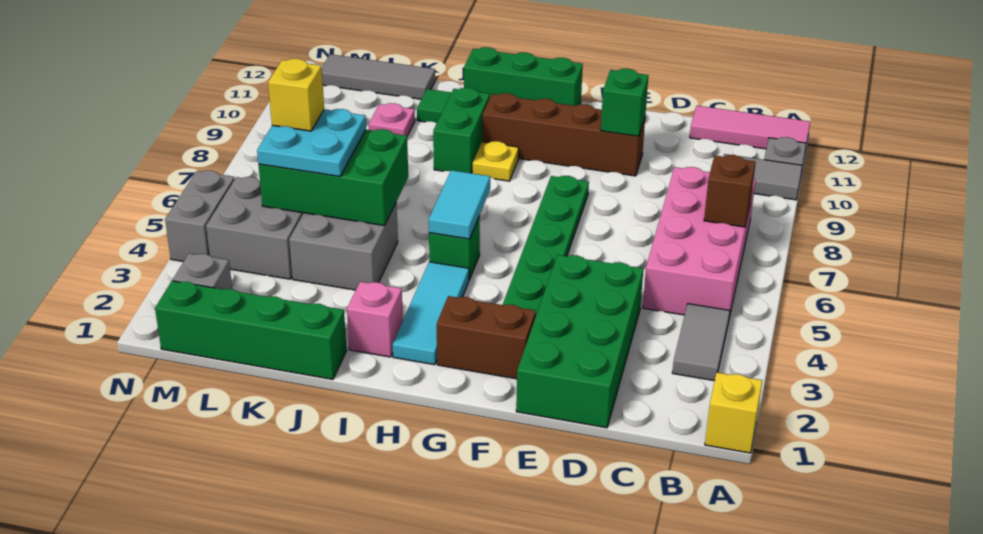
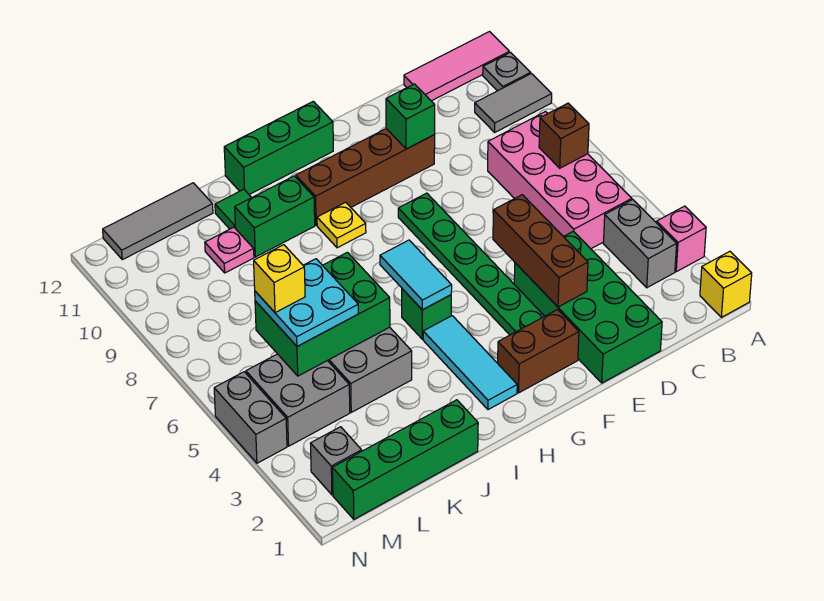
grey 1x2 tile [672,304,730,381] -> grey 1x2 brick [603,200,677,288]
none -> brown 1x3 brick [493,195,588,307]
pink 1x1 brick [347,282,403,357] -> pink 1x1 brick moved to [657,206,706,272]
green 1x2 brick [433,88,490,173] -> green 1x2 brick turned to [235,176,315,257]

